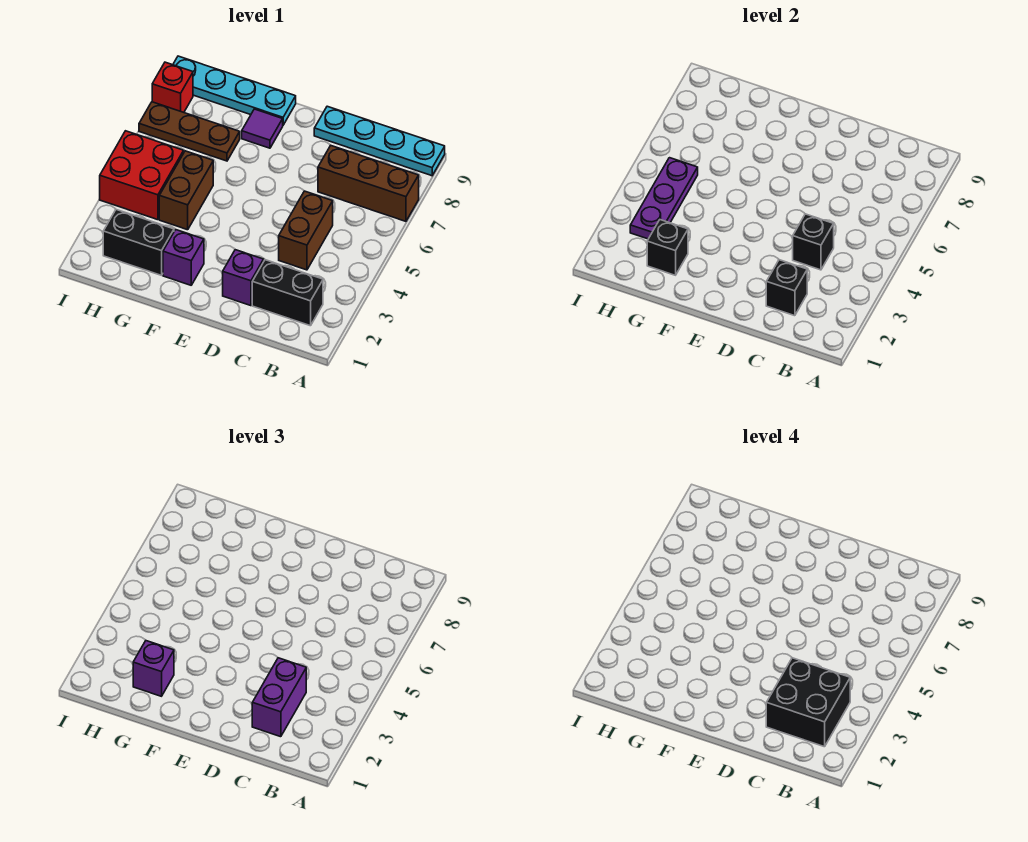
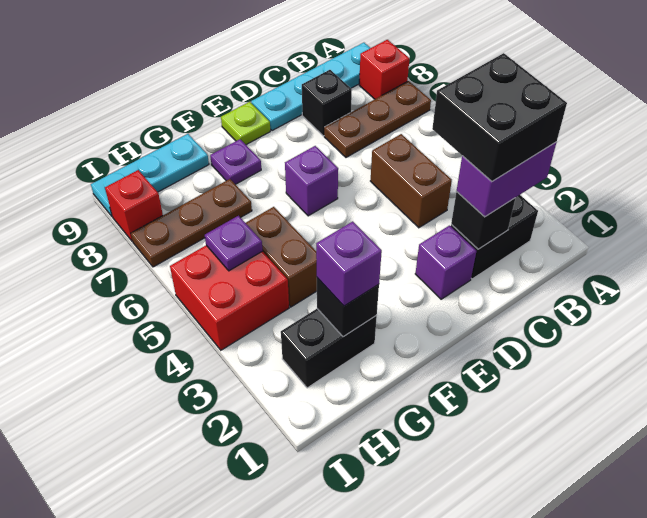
brown 1x3 brick [318,145,419,221] -> brown 1x3 plate [324,81,431,157]
none -> red 1x1 brick [359,40,410,99]
purple 1x2 brick [252,658,306,737] -> purple 1x2 brick turned to [456,142,557,217]
black 1x1 brick [793,214,834,270] -> black 1x1 brick moved to [302,70,352,136]
none -> lime 1x1 plate [221,102,270,145]
purple 1x1 brick [163,230,204,285] -> purple 1x1 brick moved to [285,146,338,216]
purple 1x1 tile [242,109,283,148] -> purple 1x1 plate [210,139,261,184]
cyan 1x4 plate [173,56,296,125] -> cyan 1x3 plate [91,134,209,216]
purple 1x3 plate [630,158,698,239] -> purple 1x1 plate [205,216,263,271]

